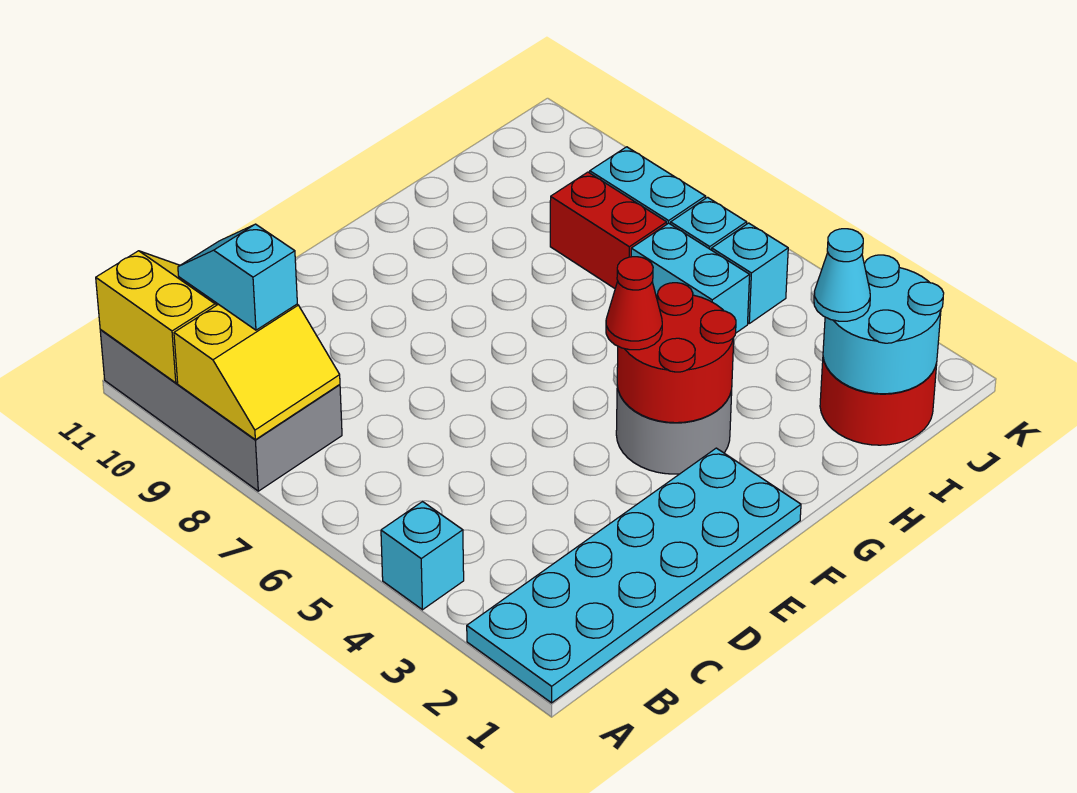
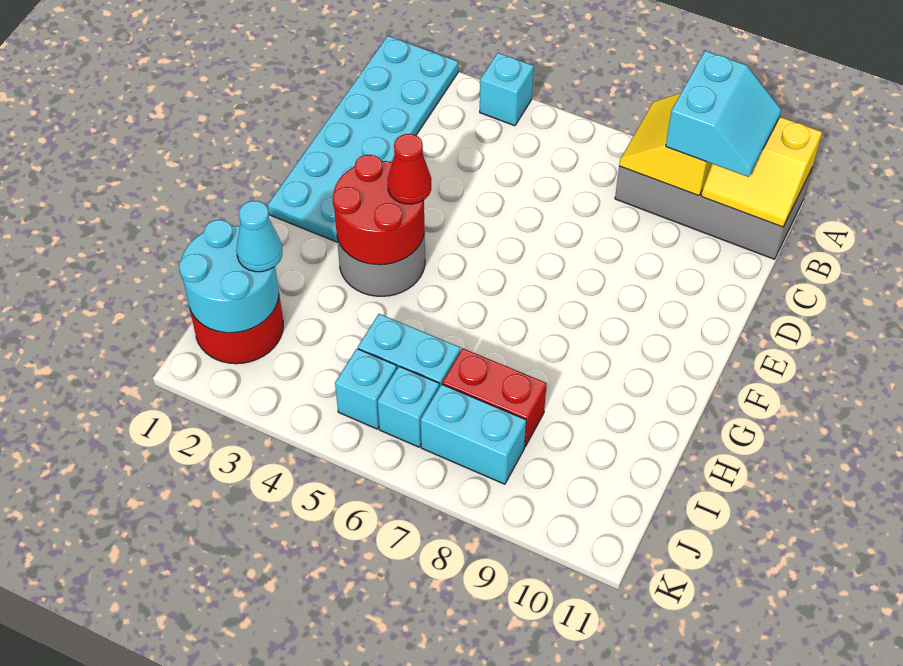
cyan 1x2 slope [178,224,297,330] -> cyan 2x2 slope [666,51,781,177]

